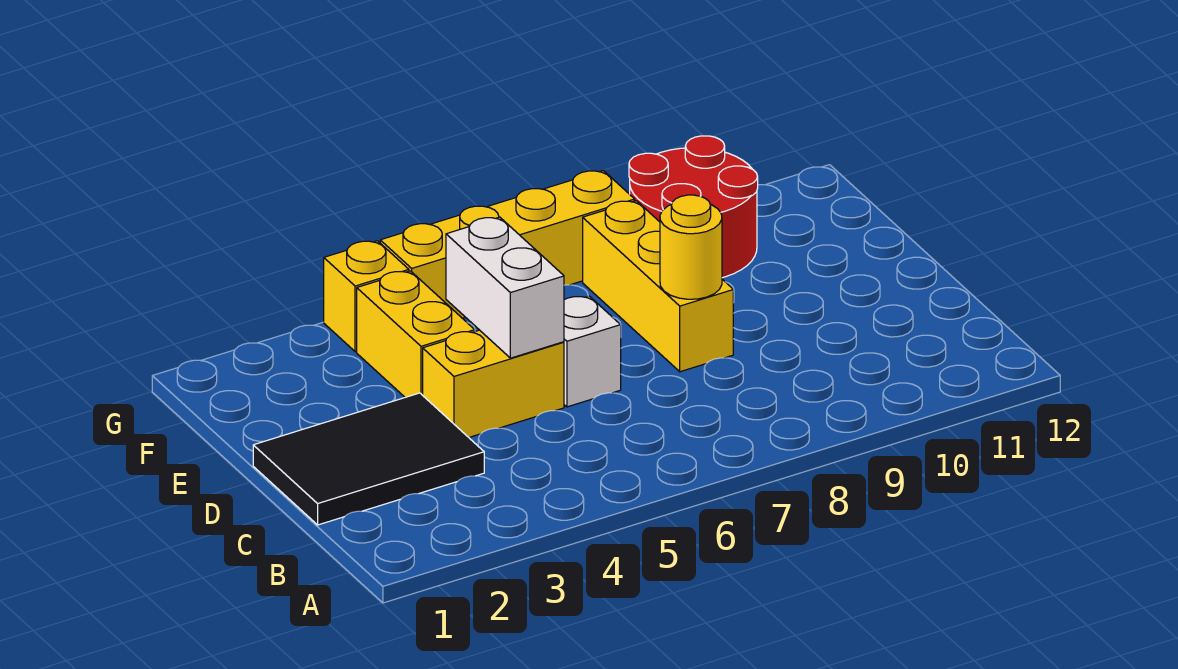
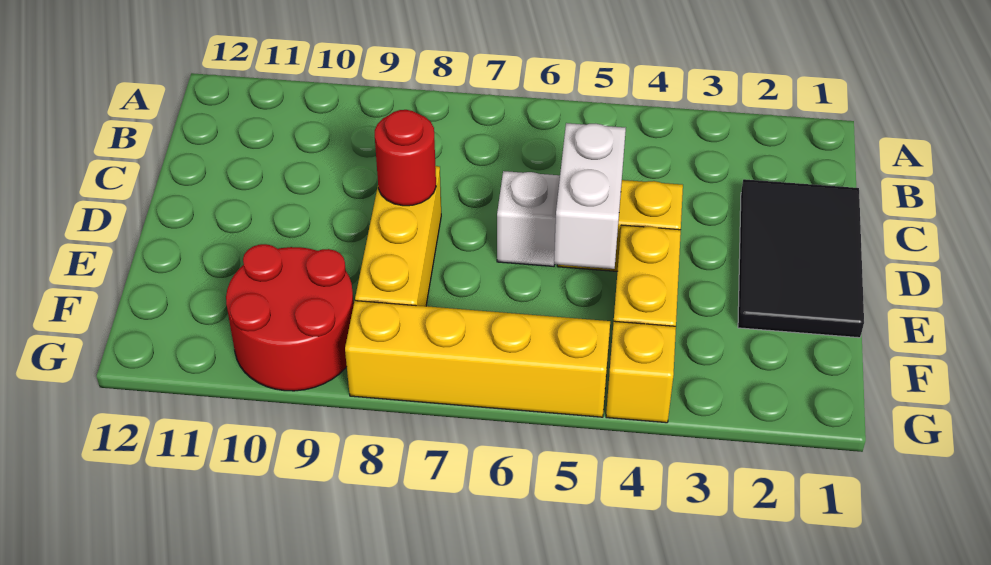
black 2x3 tile [253,393,484,525] -> black 2x3 tile turned to [738,179,864,338]
yellow 1x1 round brick [660,195,722,299] -> red 1x1 round brick [375,110,436,206]

